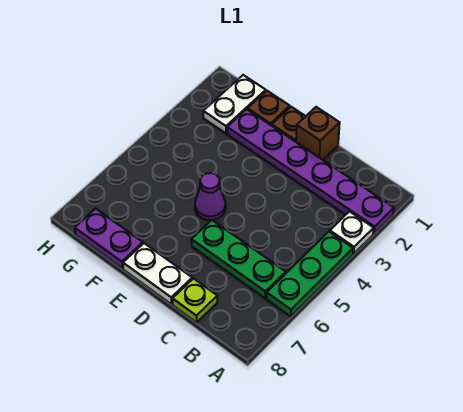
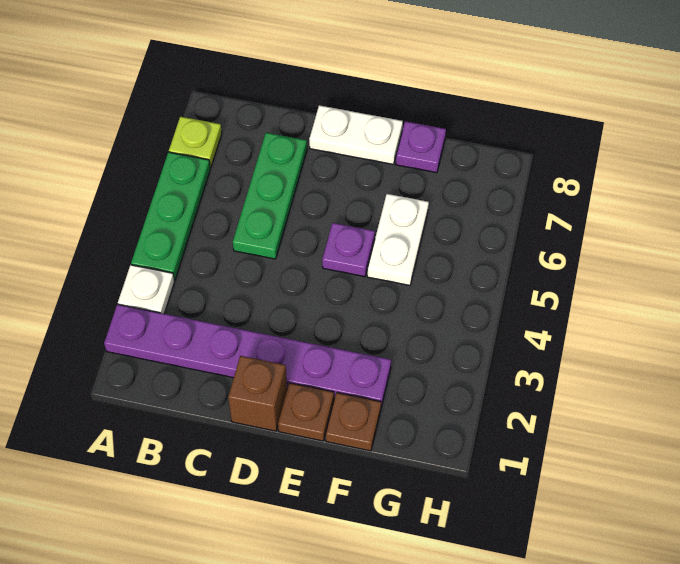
green 1x3 plate [191,220,286,298] -> green 1x3 plate turned to [233,133,307,259]
lime 1x1 plate [173,279,217,322] -> lime 1x1 plate moved to [169,117,222,168]
purple 1x1 cone [195,173,226,220] -> purple 1x1 plate [322,223,375,277]
purple 1x2 plate [75,209,143,268] -> purple 1x1 plate [396,121,446,173]
white 1x2 plate [203,75,266,133] -> white 1x2 plate moved to [367,194,429,285]

